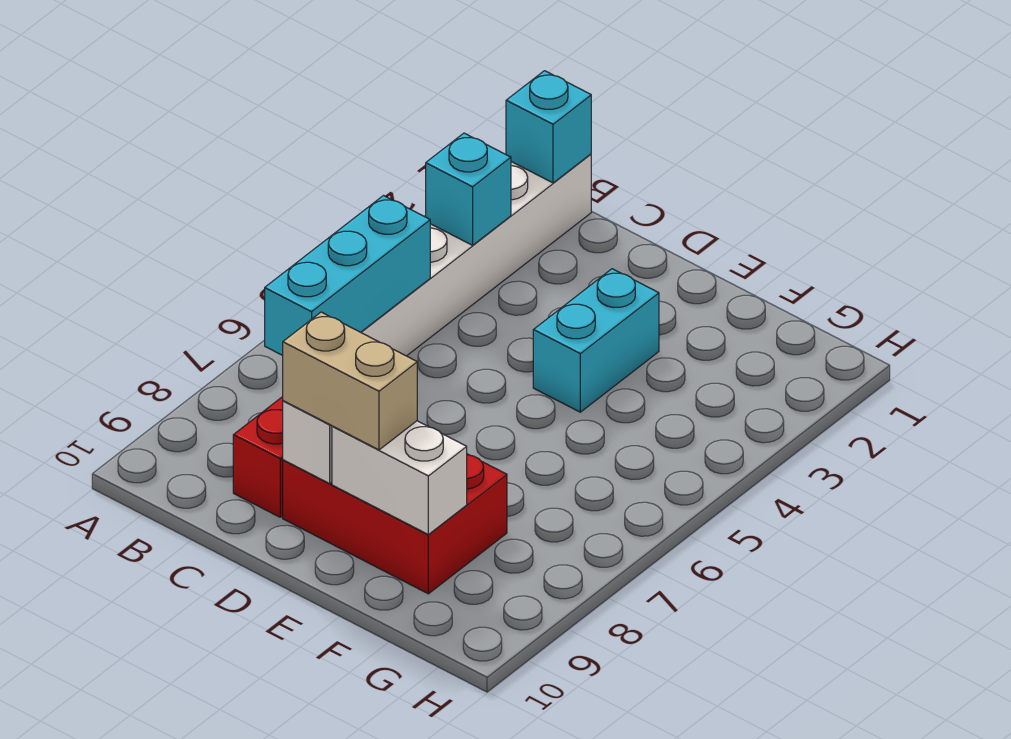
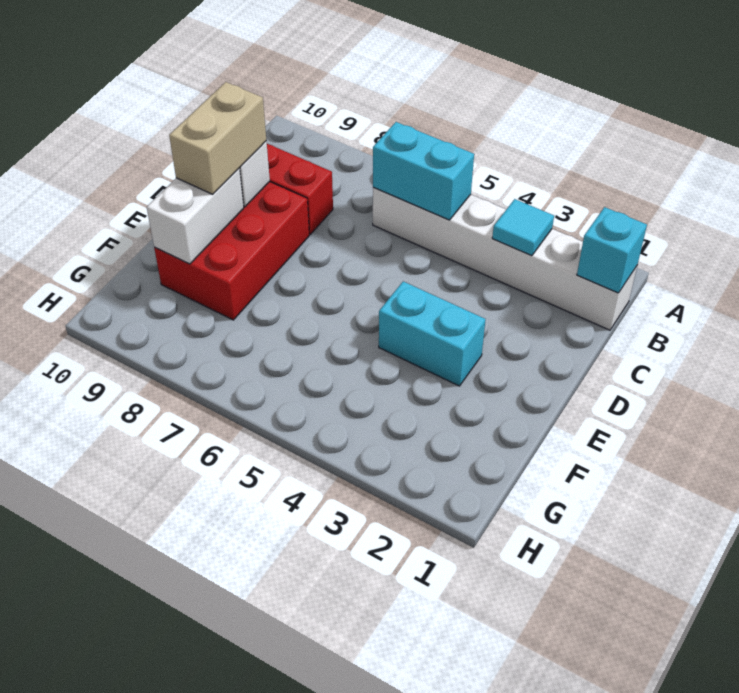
cyan 1x1 brick [426,133,511,245] -> cyan 1x1 tile [492,199,554,256]
cyan 1x3 brick [265,196,430,355] -> cyan 1x2 brick [373,122,474,220]

